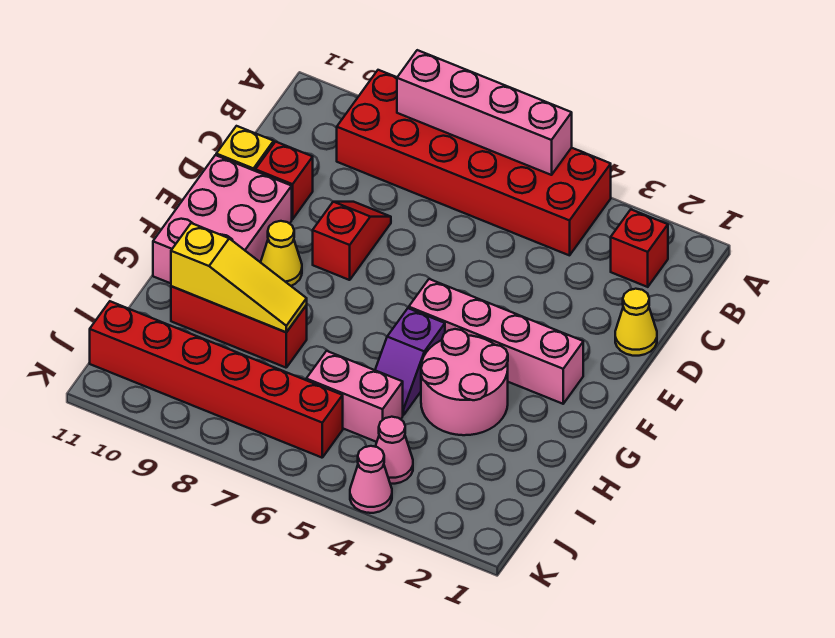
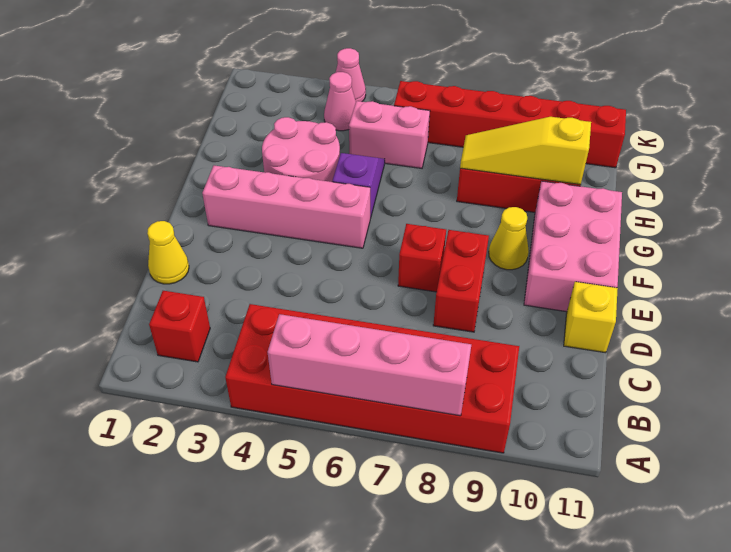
red 1x2 slope [313,202,391,280] -> red 1x2 brick [433,230,489,332]
red 1x1 brick [255,142,313,219] -> red 1x1 brick moved to [398,224,446,292]

